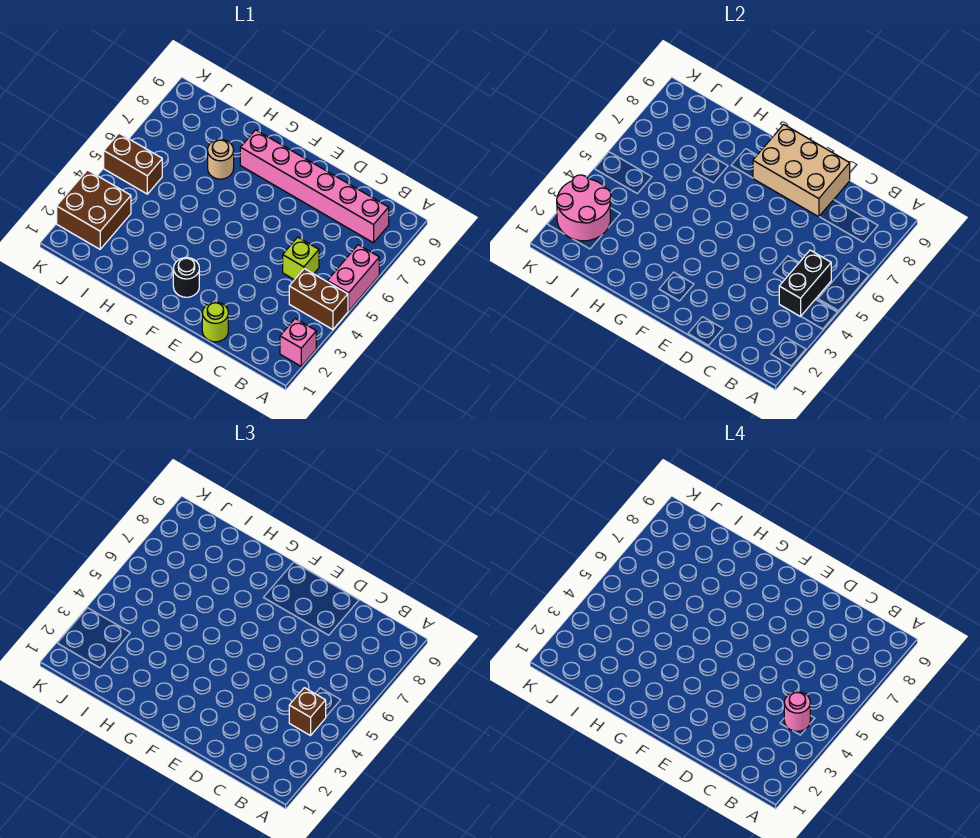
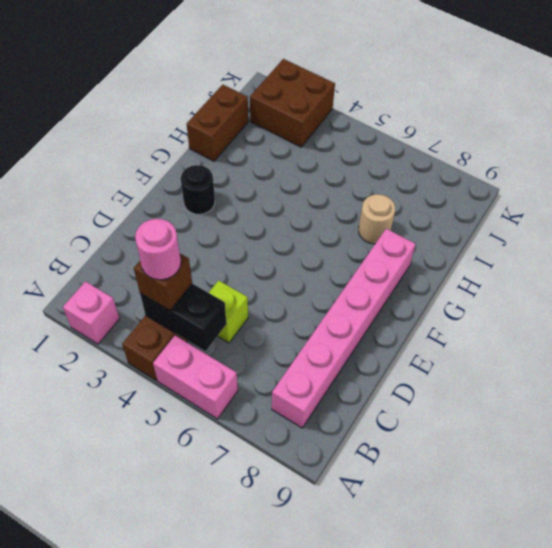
lime 1x1 round brick [202,302,228,342] -> none
tan 2x3 brick [753,124,850,217] -> none
pink 2x2 round brick [557,175,611,241] -> none
brown 1x2 brick [104,133,162,194] -> brown 1x2 brick moved to [187,85,248,161]

